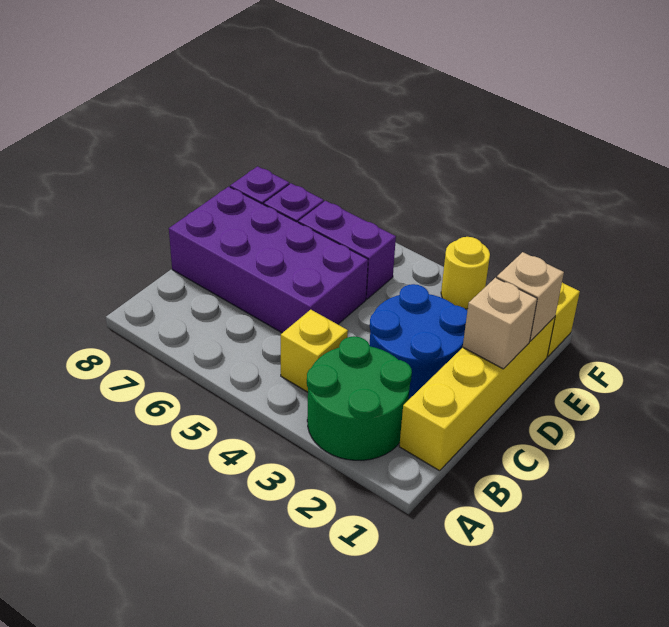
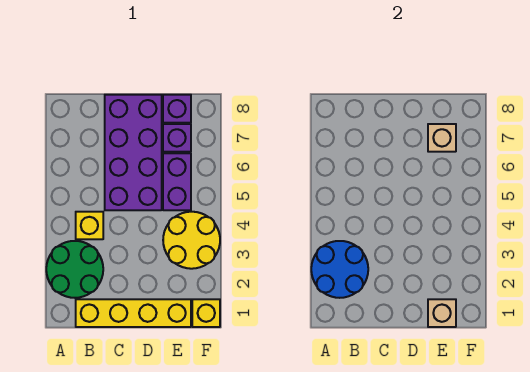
blue 2x2 round brick [370,284,467,399] -> blue 2x2 round brick moved to [311,241,368,298]
tan 1x1 brick [463,278,537,369] -> tan 1x1 brick moved to [428,124,456,152]
yellow 1x1 round brick [441,237,490,309] -> yellow 2x2 round brick [163,212,220,269]

